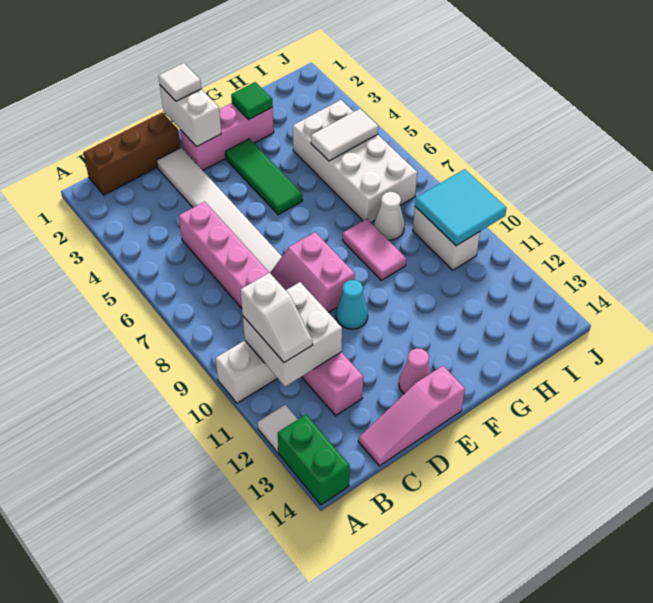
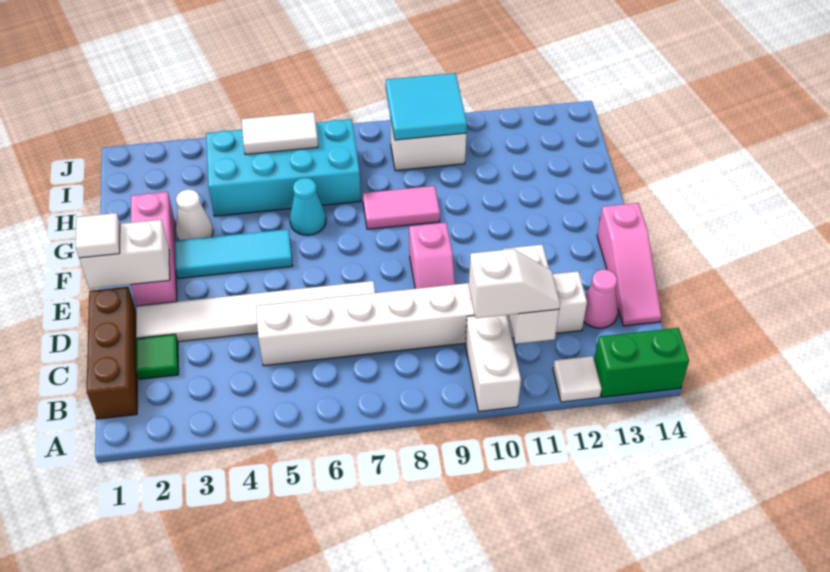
white 2x2 brick [243,282,342,387] -> white 1x2 brick [503,244,559,344]
pink 1x8 brick [179,201,363,416] -> white 1x8 brick [256,271,587,366]
pink 2x2 slope [270,232,355,313] -> pink 1x2 slope [409,223,455,289]
cyan 1x1 cone [336,280,368,329] -> cyan 1x1 cone moved to [290,178,326,235]
pink 1x1 cone [399,348,431,394] -> pink 1x1 cone moved to [584,269,618,328]
green 1x3 tile [225,139,303,215] -> cyan 1x3 tile [175,229,293,279]
green 1x1 tile [231,82,273,119] -> green 1x1 tile moved to [136,334,179,379]
white 2x4 brick [293,100,417,222] -> cyan 2x4 brick [206,119,361,216]
white 1x2 tile [311,109,378,161] -> white 1x2 tile turned to [242,112,318,155]
white 1x1 cone [374,192,405,240] -> white 1x1 cone moved to [176,189,213,240]

